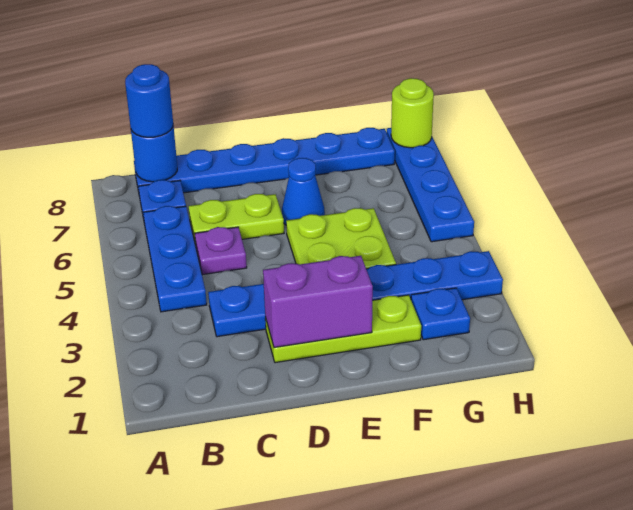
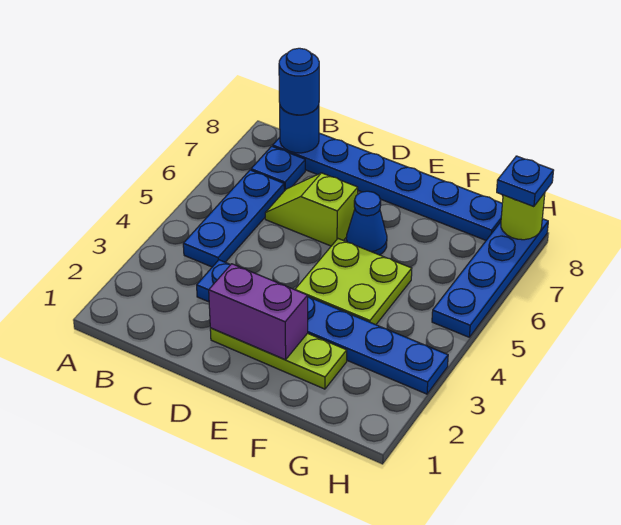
purple 1x1 plate [195,227,247,275] -> none
lime 1x2 plate [189,194,284,245] -> lime 1x2 slope [265,173,358,246]
blue 1x1 plate [411,288,470,340] -> blue 1x1 plate moved to [497,156,554,207]

